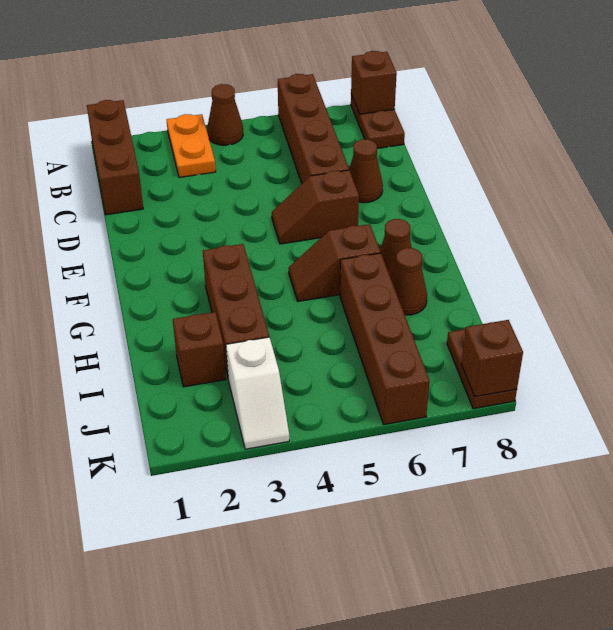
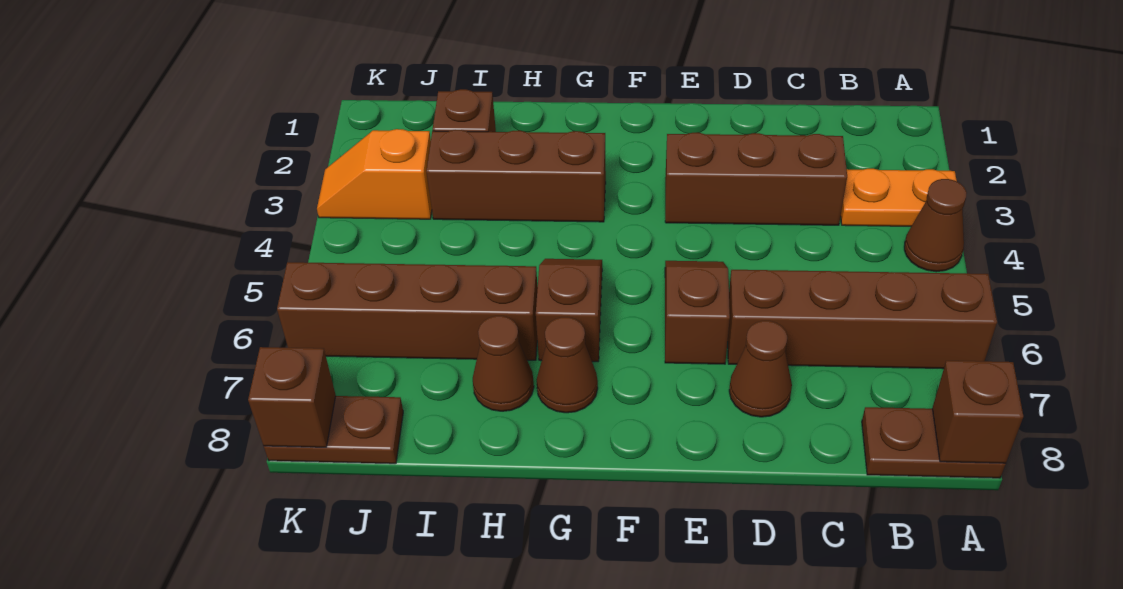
brown 1x3 brick [87,100,143,215] -> brown 1x3 brick moved to [665,133,847,225]
white 1x2 slope [226,337,289,449] -> orange 1x2 slope [317,129,432,219]

